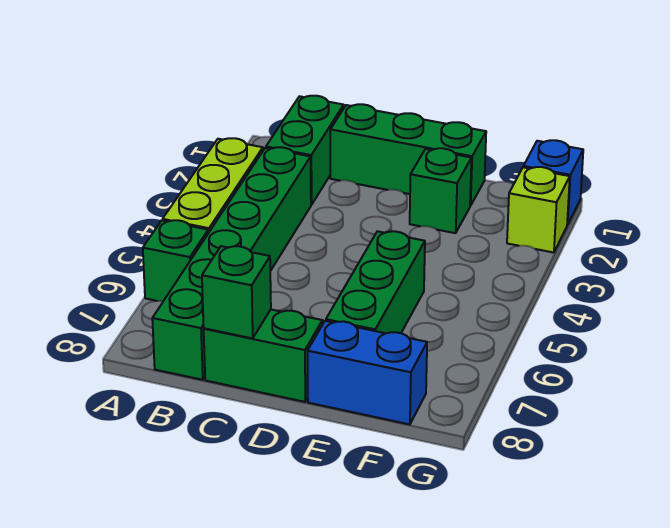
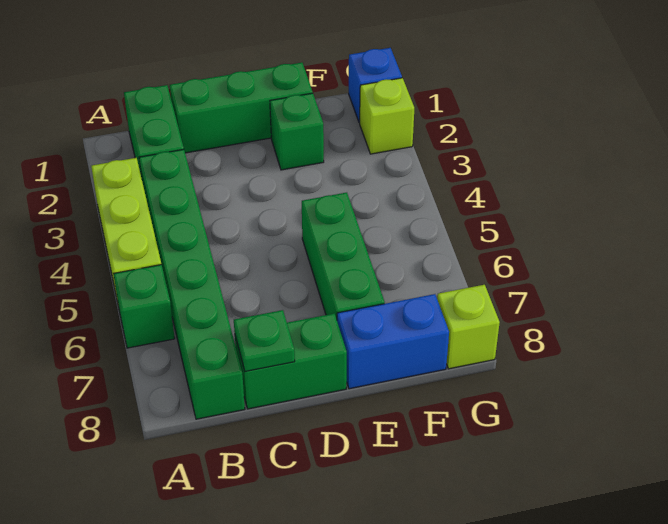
green 1x1 brick [202,246,271,338] -> green 1x1 plate [234,310,295,371]
none -> lime 1x1 brick [437,285,500,369]

